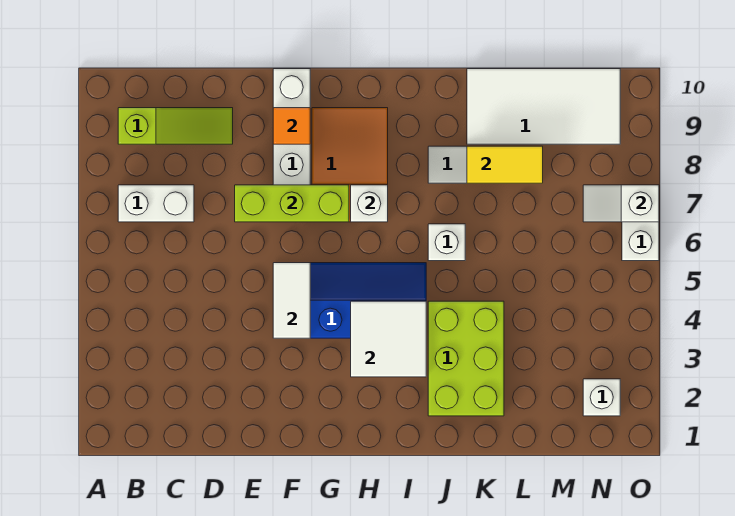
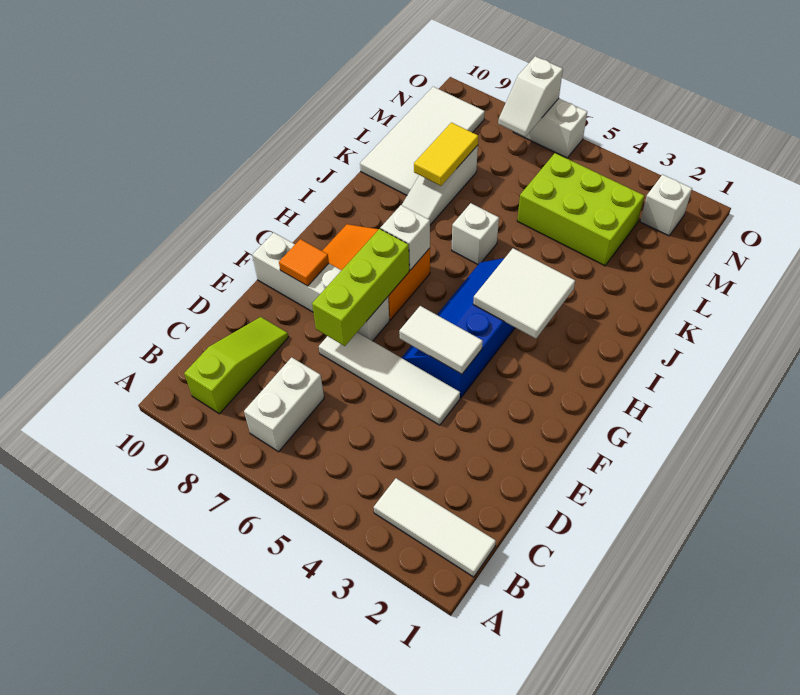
none -> white 1x3 tile [374,478,496,577]
none -> white 1x4 tile [319,333,460,425]
lime 2x3 brick [428,301,504,416] -> lime 2x3 brick moved to [517,153,644,266]

